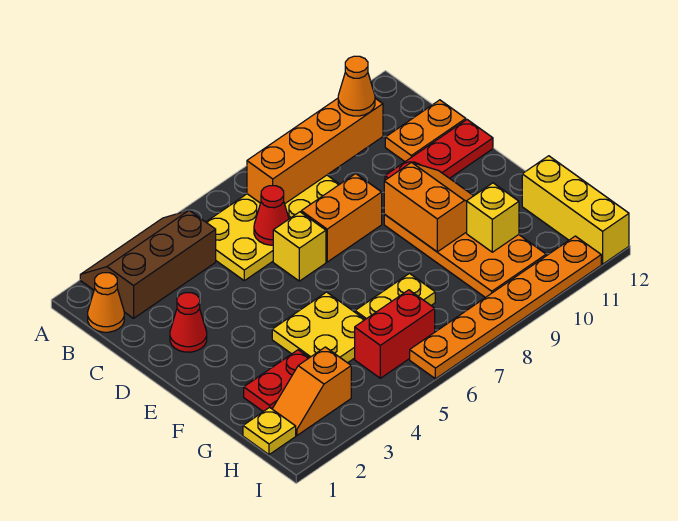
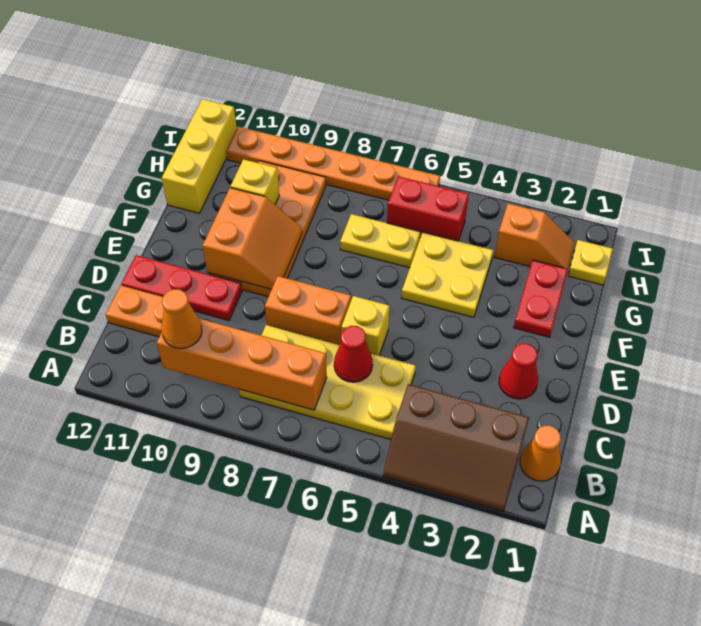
orange 2x2 slope [384,162,473,252] -> orange 2x2 slope turned to [203,188,302,289]
red 1x2 plate [244,350,309,412] -> red 1x2 plate turned to [514,260,568,337]

